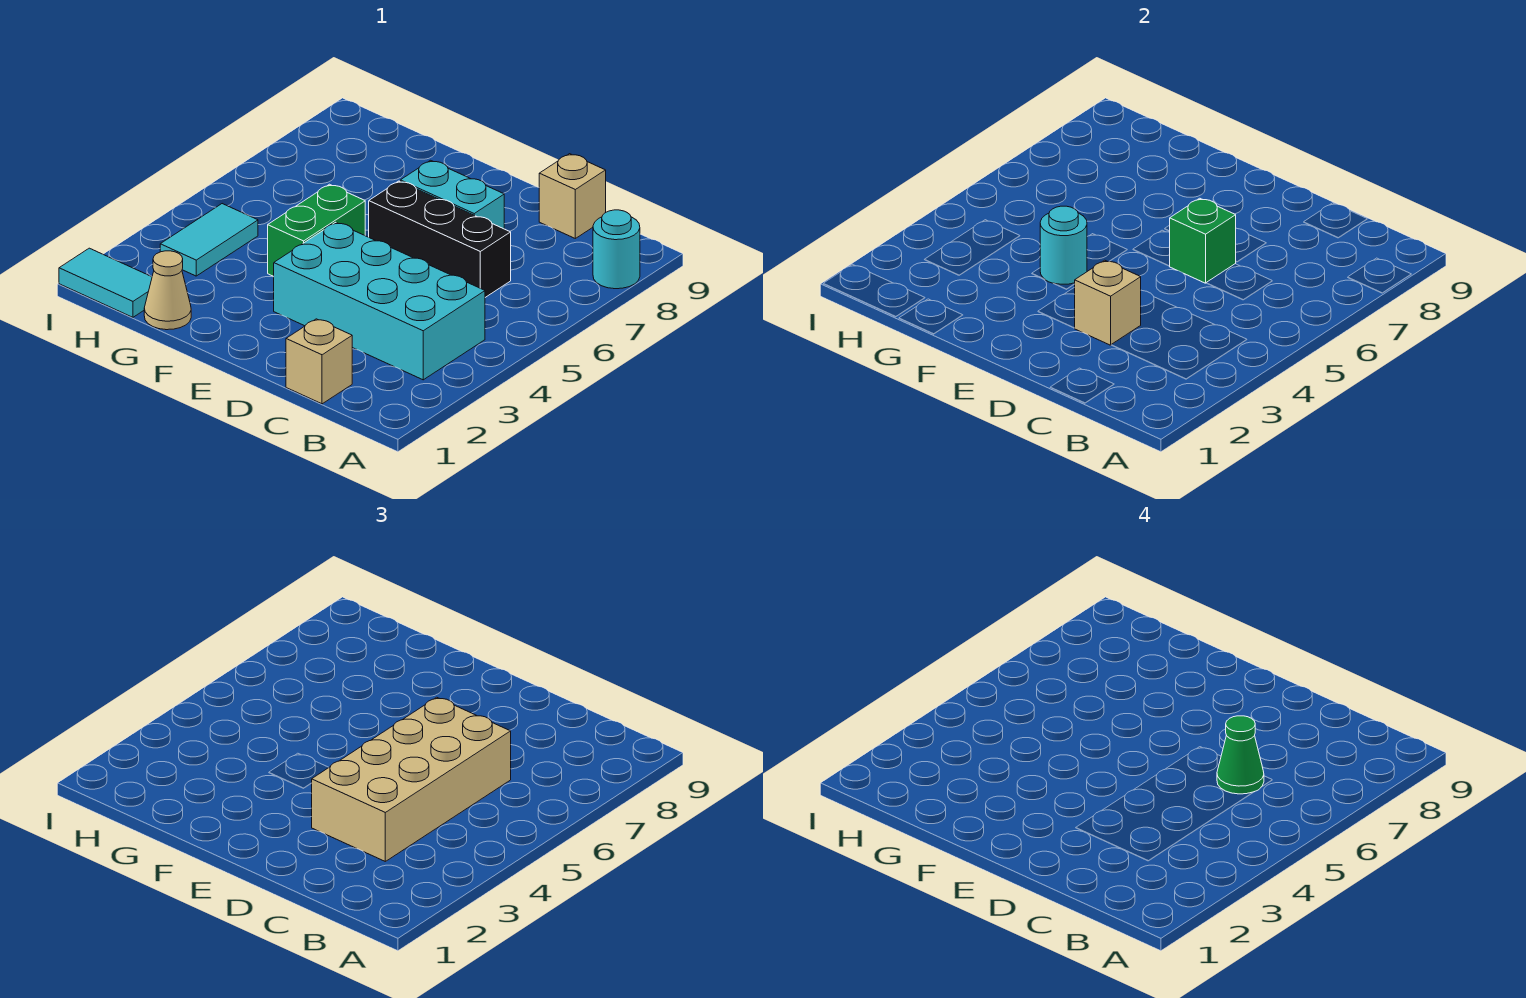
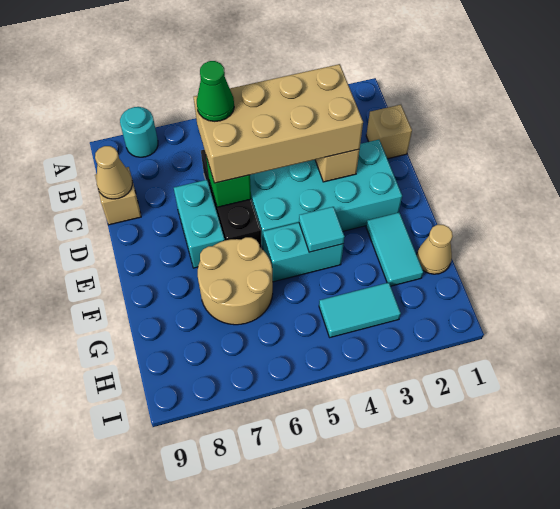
cyan 2x4 brick [274,222,485,380] -> cyan 2x4 brick turned to [250,140,402,250]
none -> tan 1x1 cone [95,146,132,199]
green 1x2 brick [268,184,365,276] -> cyan 1x2 brick [263,223,344,282]
cyan 1x1 round brick [1040,206,1087,284] -> cyan 1x1 tile [299,207,344,252]
none -> tan 2x2 round brick [198,237,273,325]
cyan 1x2 tile [59,248,152,317] -> cyan 1x2 tile moved to [366,213,423,286]

